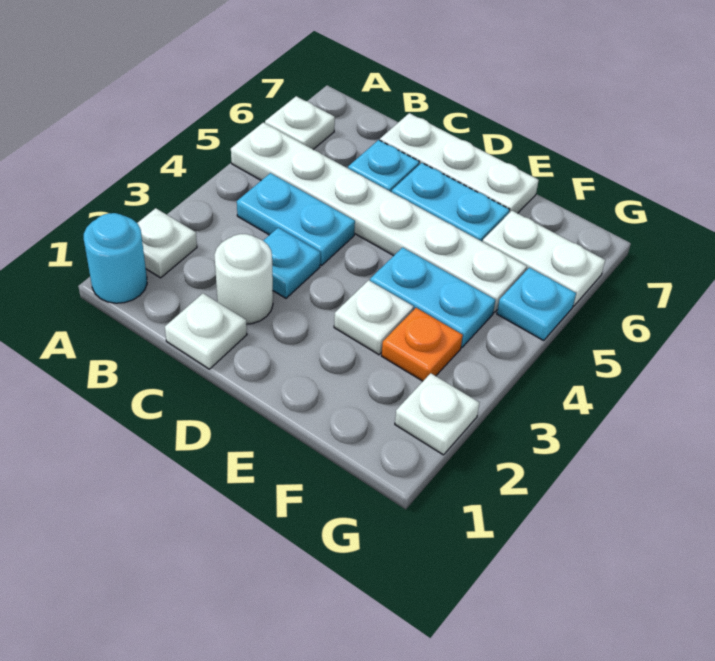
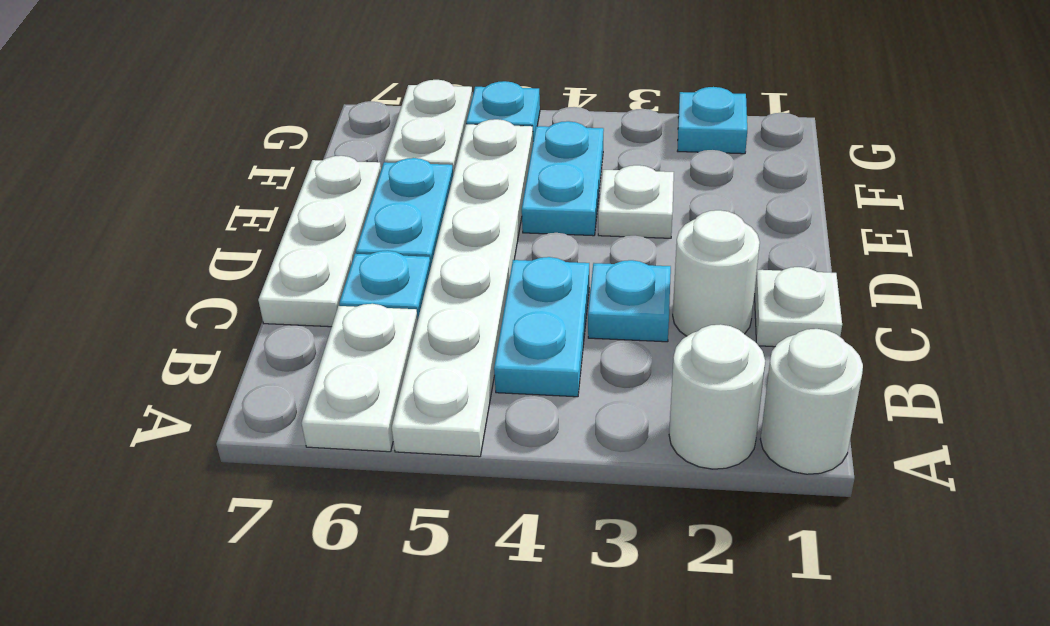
cyan 1x1 round brick [84,213,147,303] -> white 1x1 round brick [760,329,863,474]
white 1x1 plate [137,208,197,278] -> white 1x1 round brick [669,324,765,469]
white 1x1 plate [265,96,335,149] -> white 1x2 plate [302,304,418,452]
orange 1x1 plate [382,308,463,381] -> none
white 1x1 plate [395,373,479,455] -> cyan 1x1 plate [678,87,747,154]

